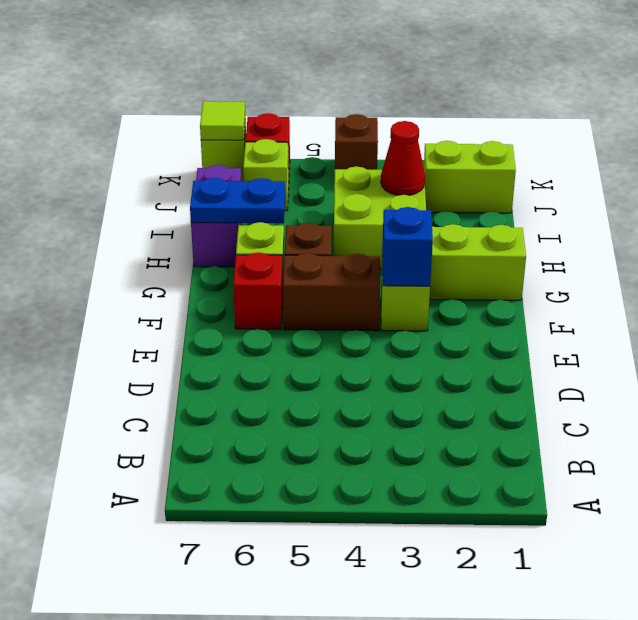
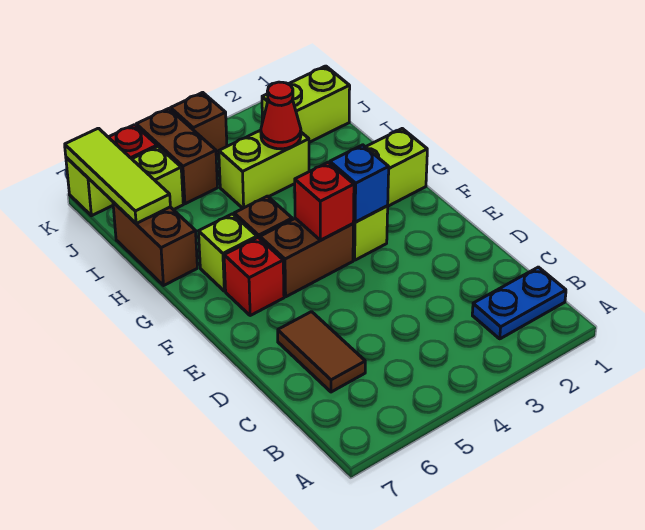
none -> brown 1x2 tile [278,312,365,392]
none -> red 1x1 brick [295,162,354,240]
lime 2x2 brick [334,166,426,269] -> lime 1x2 brick [219,130,309,208]
blue 1x2 plate [190,178,285,223] -> blue 1x2 plate moved to [472,267,566,339]
purple 1x2 brick [191,165,242,267] -> brown 1x2 brick [113,202,197,285]
none -> brown 1x2 brick [136,109,218,204]
lime 1x1 tile [200,101,245,140] -> lime 1x3 tile [65,128,170,224]

